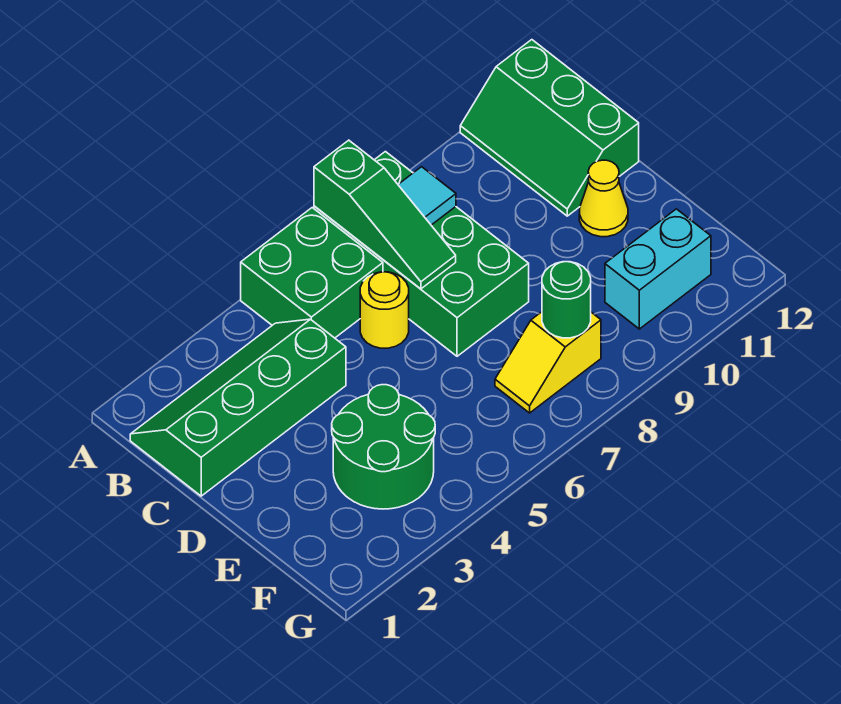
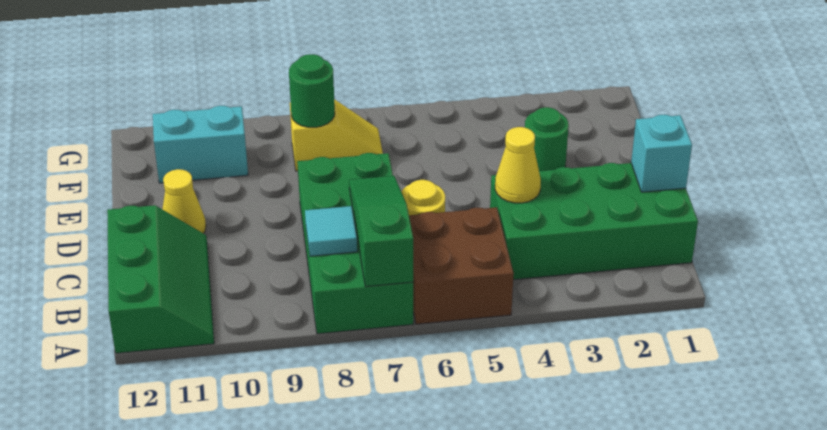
green 2x2 brick [241,208,383,338] -> brown 2x2 brick [409,207,514,324]
green 2x4 slope [130,319,346,496] -> green 2x4 brick [490,163,698,280]
none -> cyan 1x1 brick [631,115,692,192]
none -> yellow 1x1 cone [495,127,541,203]
green 2x2 round brick [332,385,435,509] -> green 1x1 round brick [525,107,569,171]

